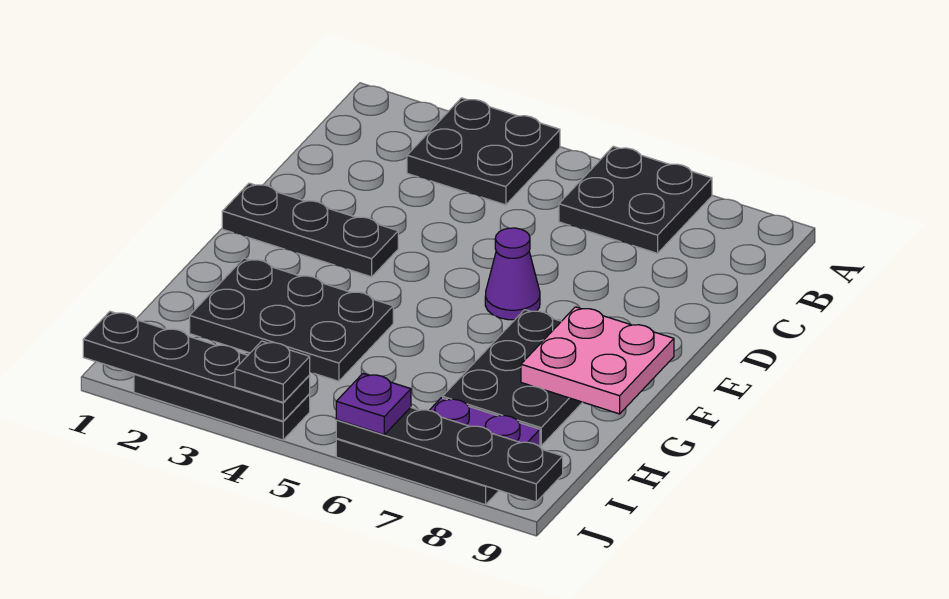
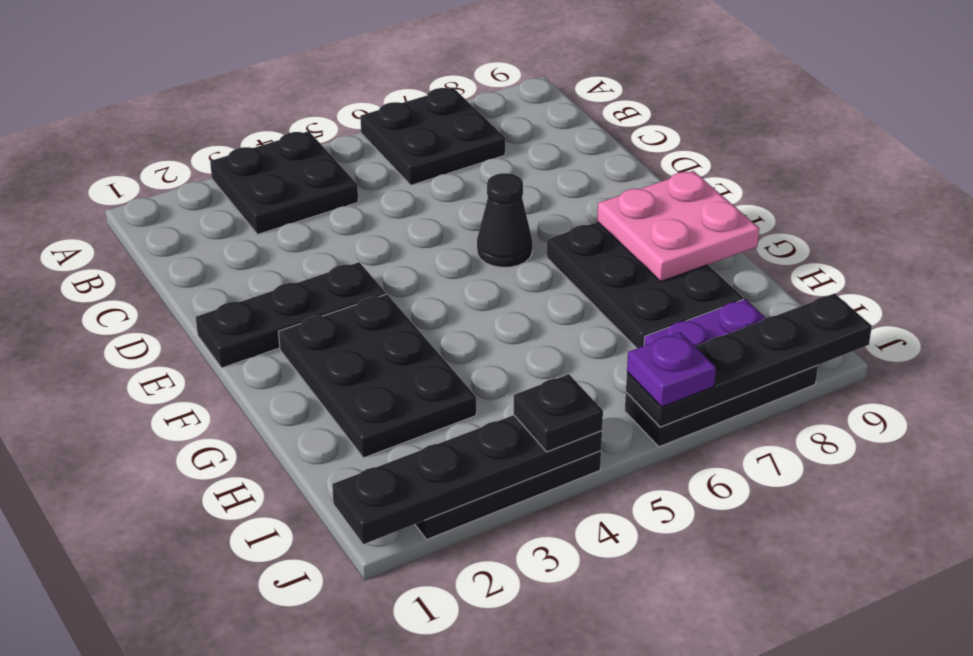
purple 1x1 cone [485,228,540,320] -> black 1x1 cone [477,173,533,267]
black 2x3 plate [190,258,393,381] -> black 2x3 plate turned to [279,294,476,458]

